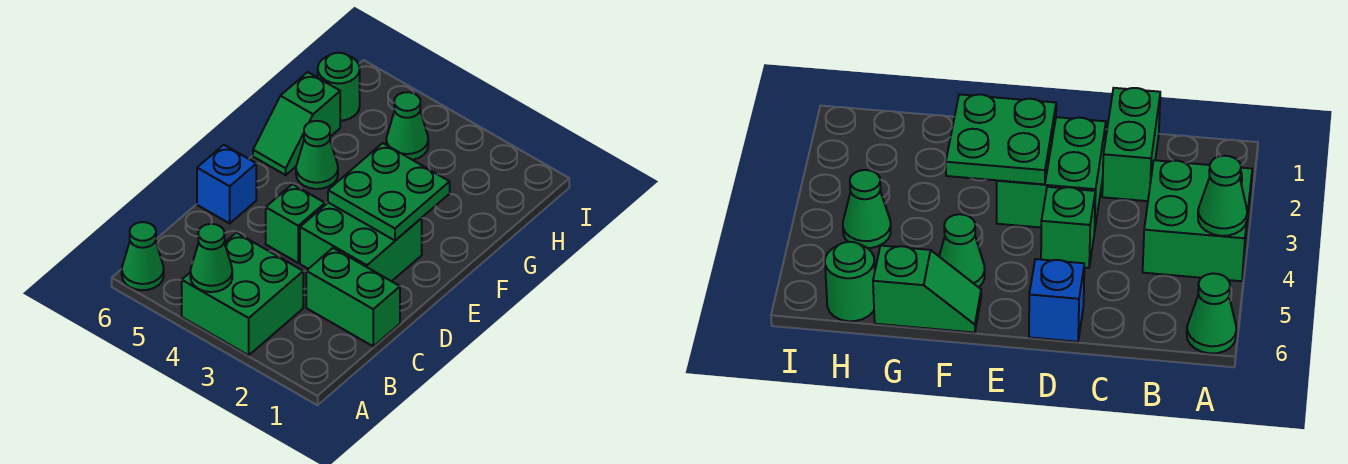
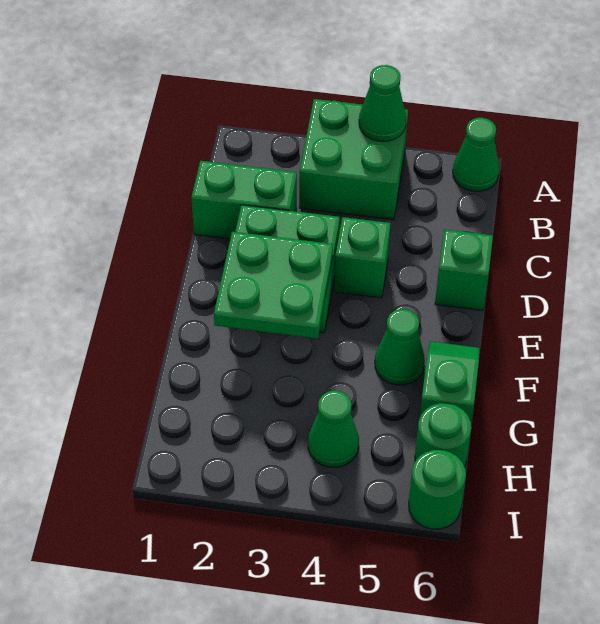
blue 1x1 brick [197,145,256,223] -> green 1x1 brick [435,229,493,311]
none -> green 1x1 round brick [409,450,466,529]

